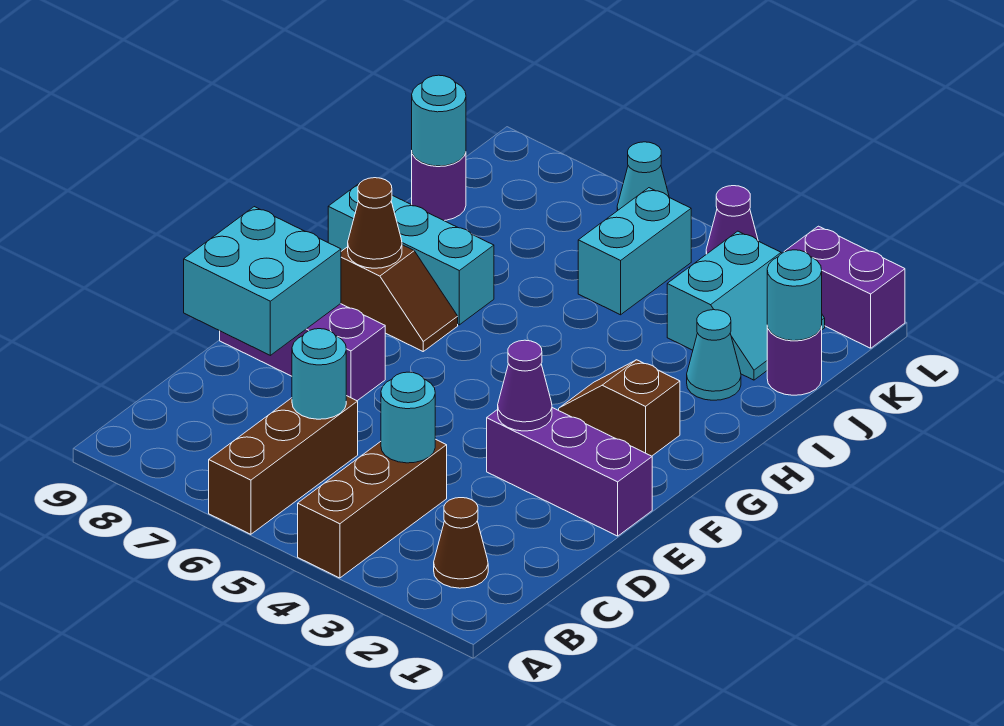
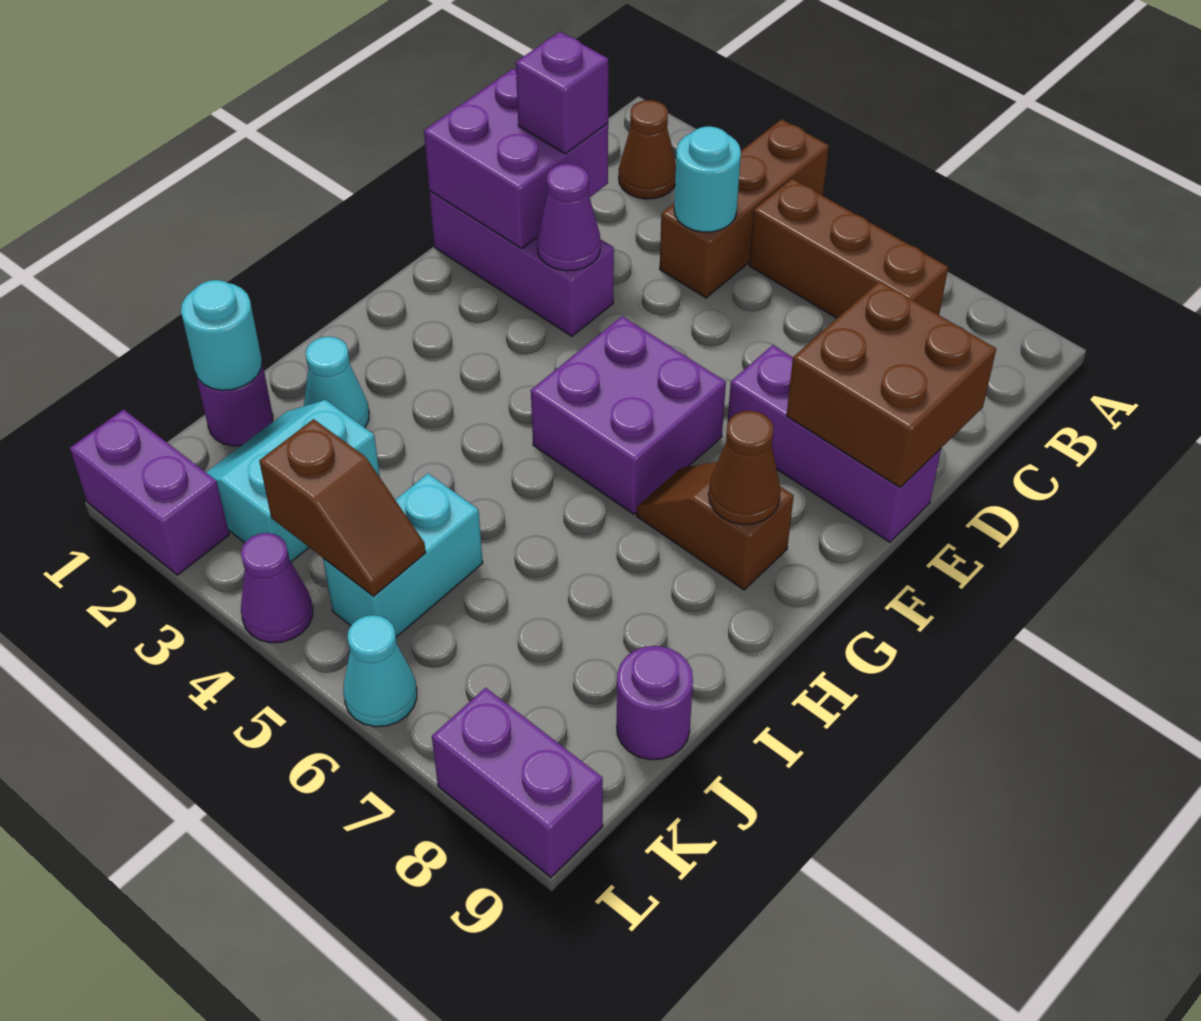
brown 1x3 brick [209,396,358,534] -> brown 1x3 brick turned to [749,179,948,318]
cyan 1x1 round brick [292,329,346,419] -> none
none -> purple 2x2 brick [424,69,608,249]
none -> purple 1x1 brick [516,32,608,154]
cyan 2x2 brick [184,207,341,355] -> brown 2x2 brick [787,281,996,488]
none -> purple 2x2 brick [531,316,726,514]
brown 1x2 slope [559,360,680,456] -> brown 1x2 slope moved to [259,419,426,596]
cyan 1x3 brick [328,183,494,325] -> none
cyan 1x1 round brick [412,75,466,166] -> none
none -> purple 1x2 brick [432,688,603,877]

